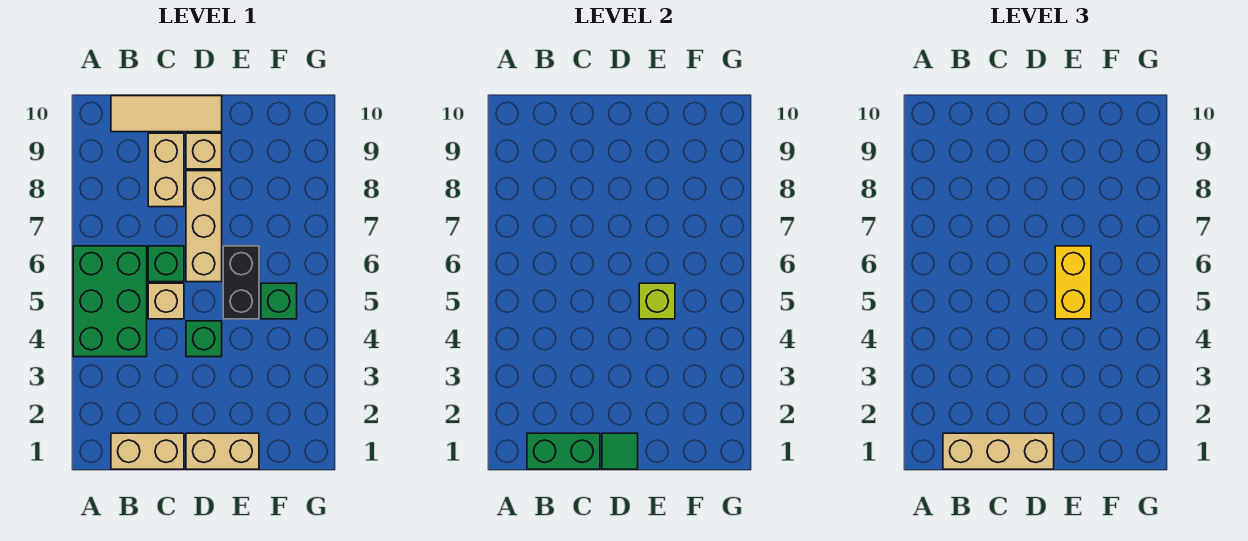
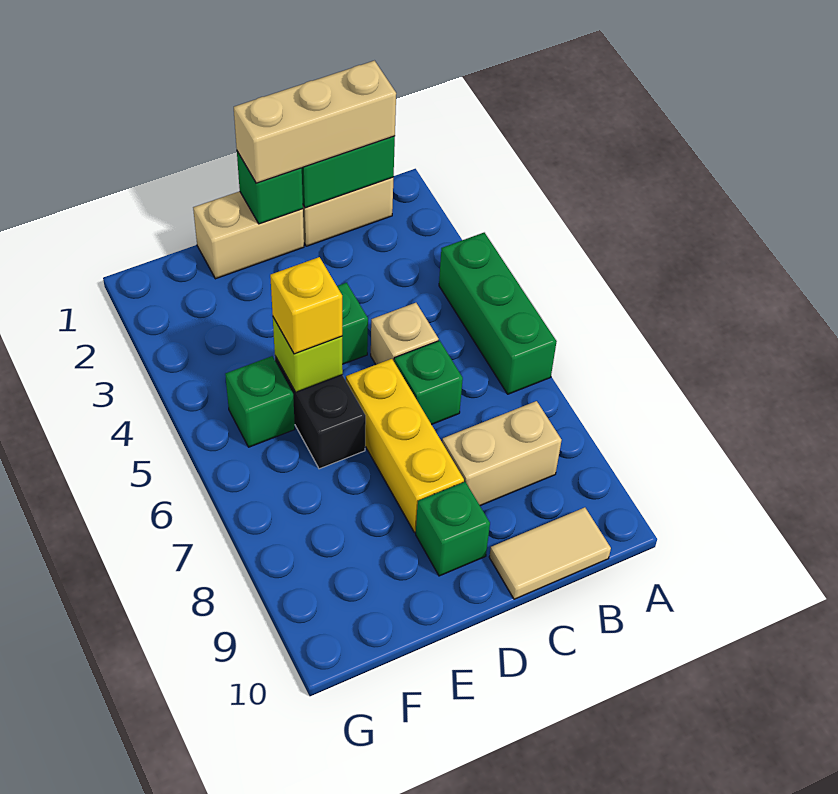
green 2x3 brick [73,246,147,357] -> green 1x3 brick [439,233,557,394]
tan 1x3 tile [111,96,222,132] -> tan 1x2 tile [489,507,611,599]
tan 1x2 brick [148,133,184,207] -> tan 1x2 brick turned to [442,401,562,506]
green 1x1 tile [602,433,638,469] -> green 1x1 brick [237,151,303,224]
tan 1x3 brick [186,171,222,282] -> yellow 1x3 brick [346,359,464,533]
tan 1x1 brick [186,133,222,169] -> green 1x1 brick [416,482,490,576]
yellow 1x2 brick [1055,246,1091,319] -> yellow 1x1 brick [270,257,342,354]

